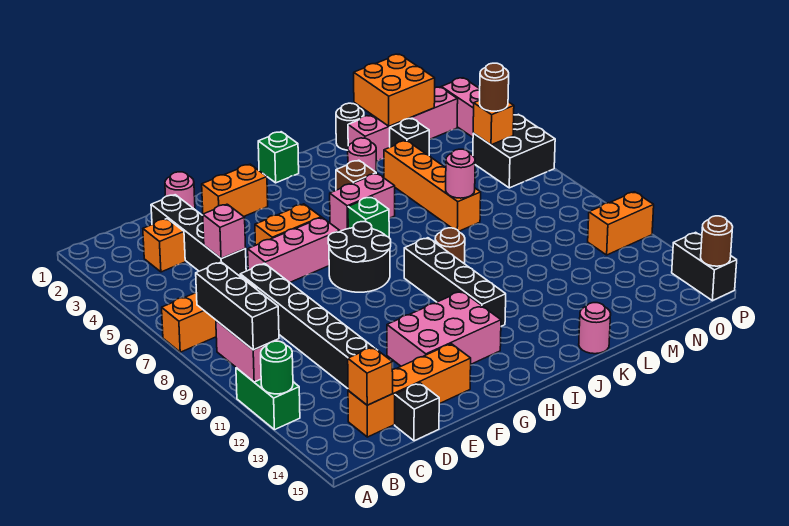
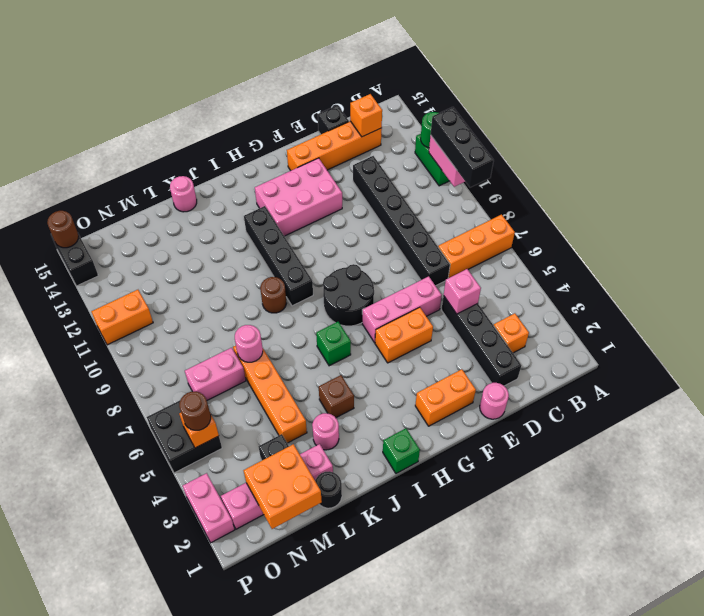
pink 1x2 brick [330,173,395,231] -> pink 1x2 brick moved to [185,348,246,400]

